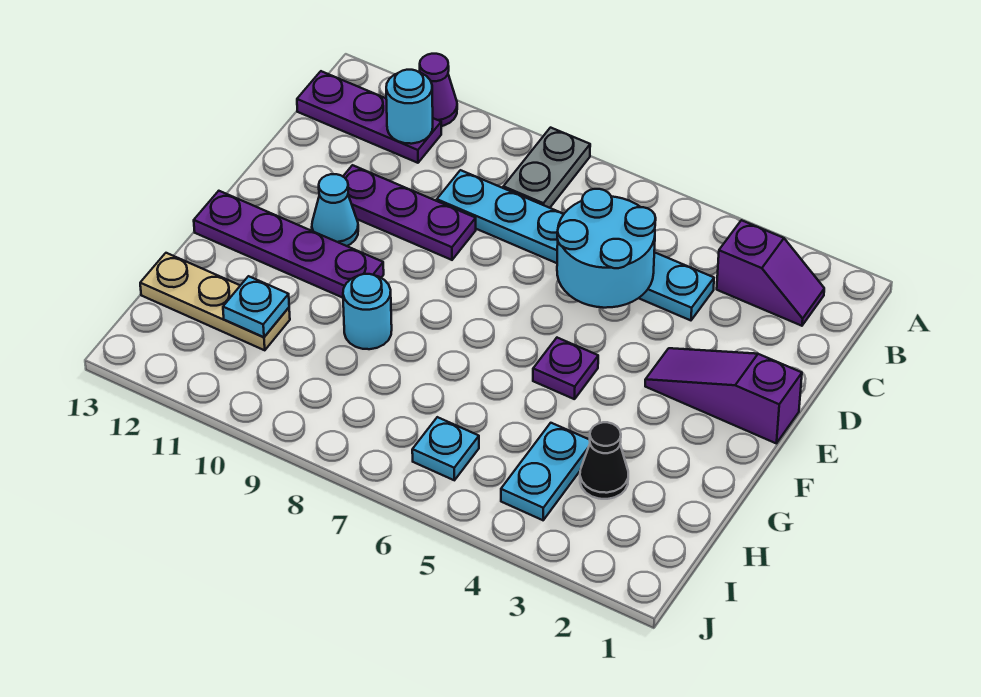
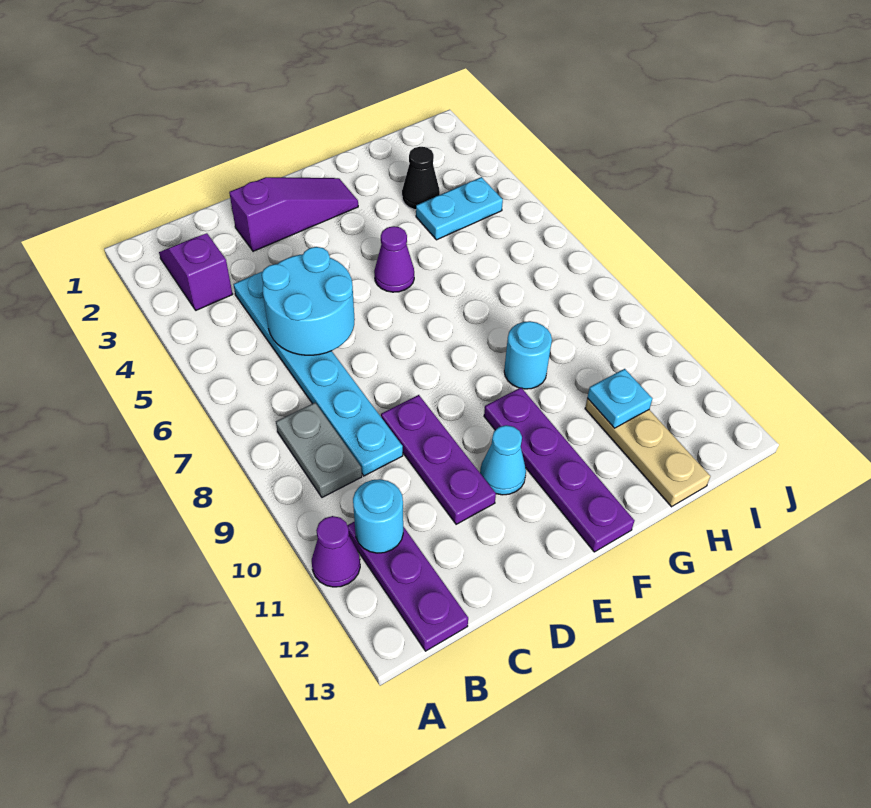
grey 1x2 plate [503,128,590,208] -> grey 1x2 plate turned to [276,403,362,498]
purple 1x3 slope [645,348,802,443] -> purple 1x3 slope turned to [229,177,358,251]
purple 1x1 plate [533,338,598,399] -> purple 1x1 cone [374,226,414,292]
cyan 1x1 plate [412,417,479,480] -> none

